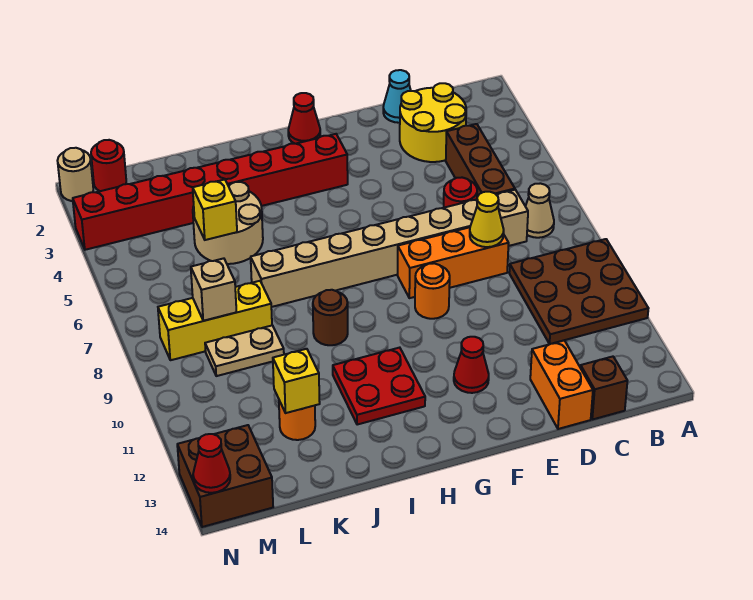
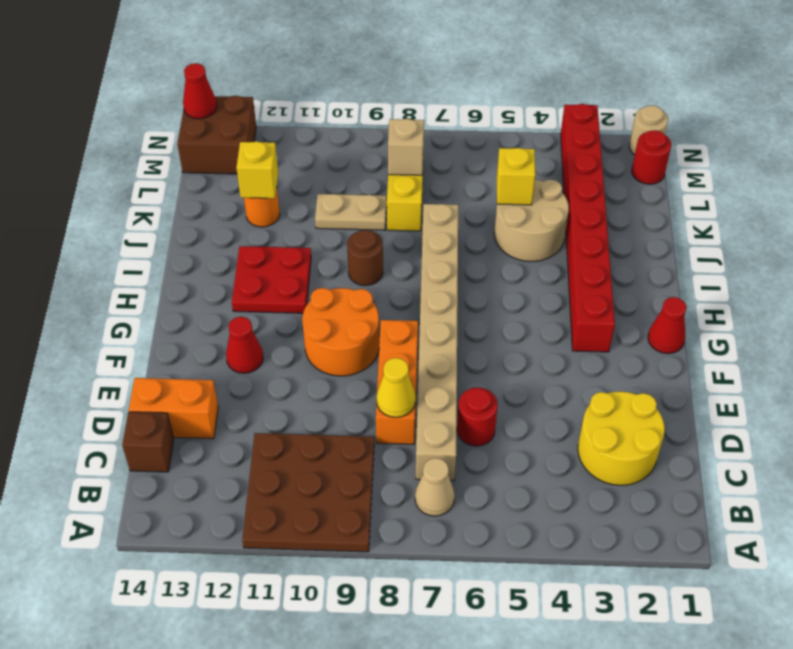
brown 1x3 brick [446,124,515,197] -> none
cyan 1x1 cone [383,70,411,123] -> none
orange 1x1 round brick [415,263,450,319] -> orange 2x2 round brick [302,288,379,376]
tan 1x2 plate [205,325,284,376] -> tan 1x2 plate turned to [315,194,387,230]

